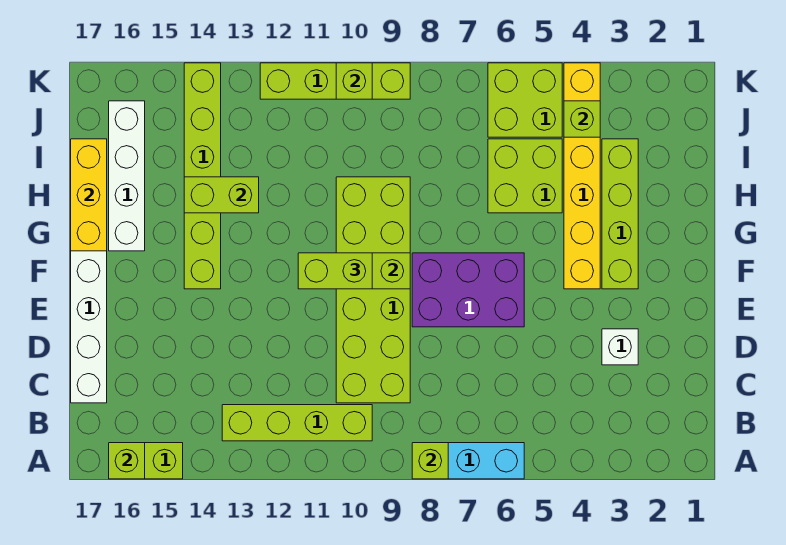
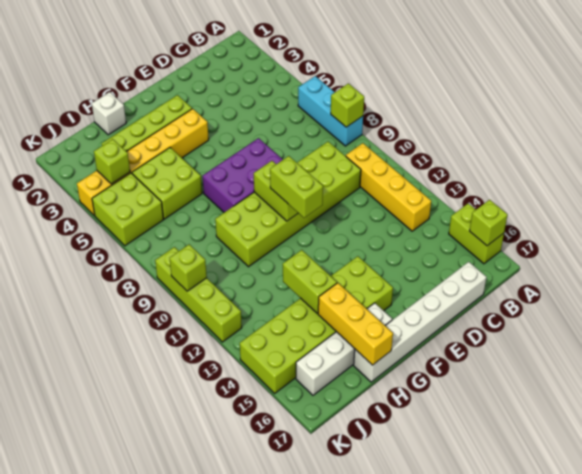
lime 1x4 brick [222,405,372,441] -> yellow 1x4 brick [346,143,431,231]
white 1x1 brick [602,329,638,365] -> white 1x1 brick moved to [92,92,126,135]
purple 2x3 brick [412,253,524,327] -> purple 2x3 brick turned to [203,138,283,212]
lime 1x6 brick [184,63,221,289] -> lime 2x6 brick [240,256,393,393]
yellow 1x3 brick [71,139,107,251] -> yellow 1x3 brick turned to [318,283,393,365]

